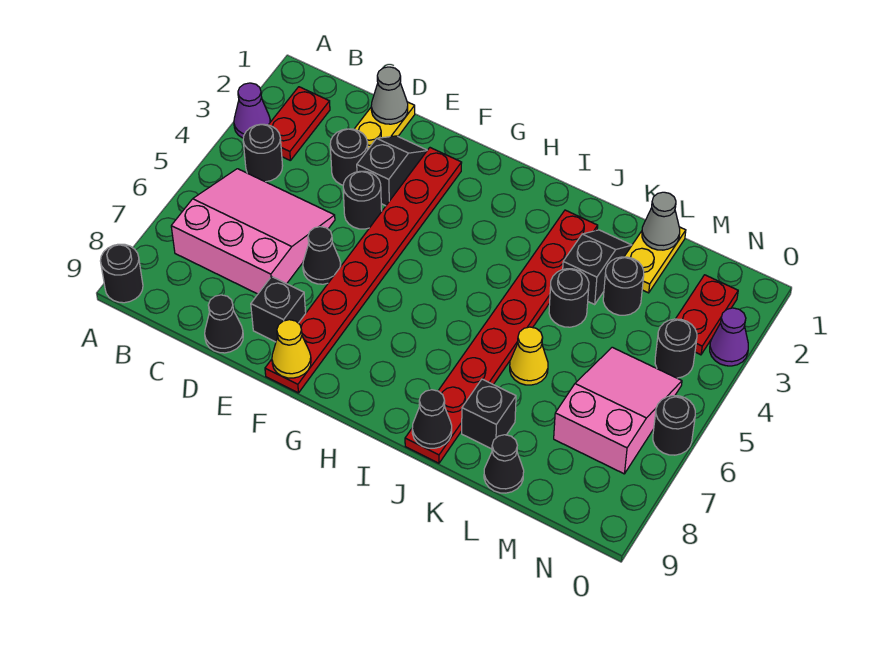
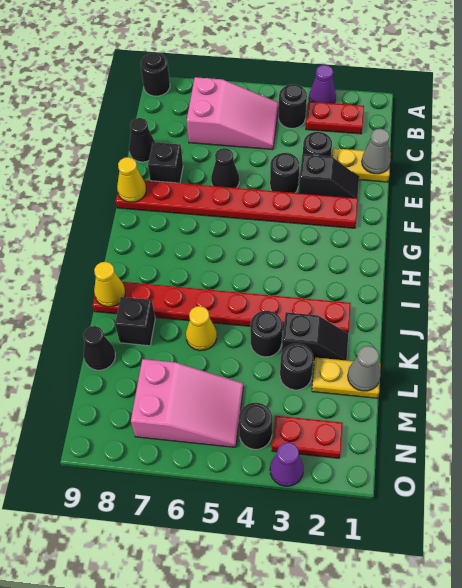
pink 3x3 slope [171,169,335,294] -> pink 2x3 slope [187,77,279,150]
black 1x1 cone [412,390,452,448] -> yellow 1x1 cone [94,262,125,307]
black 1x1 round brick [653,396,695,455] -> none

